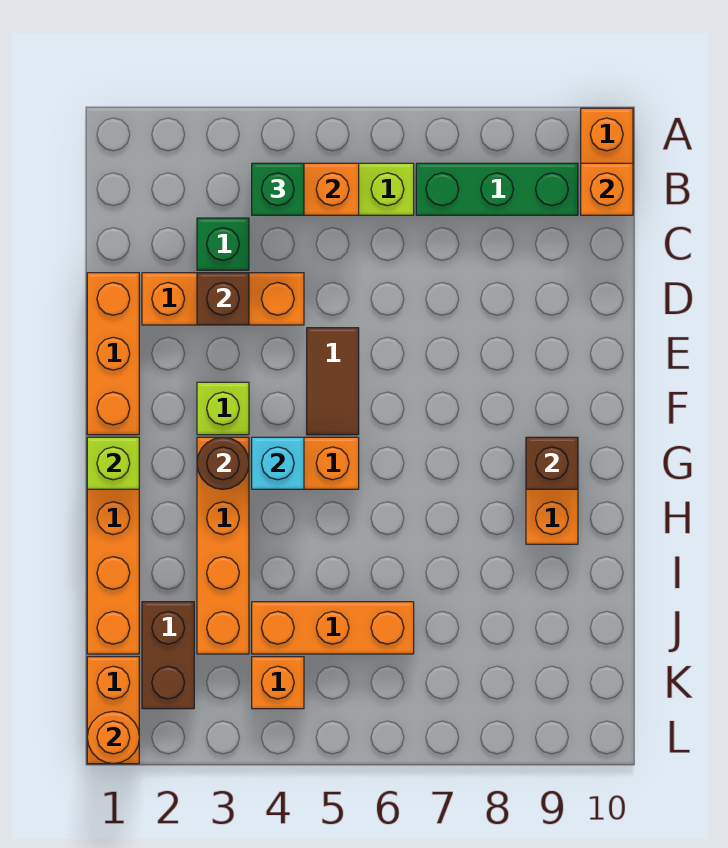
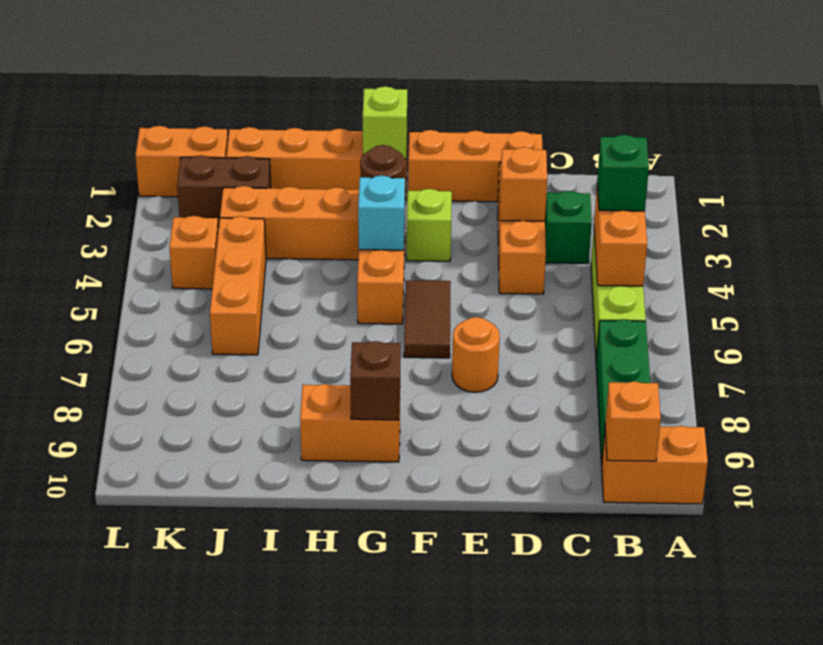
brown 1x1 brick [197,273,249,325] -> orange 1x1 brick [500,147,547,221]
brown 1x2 tile [307,328,359,435] -> brown 1x2 tile turned to [404,280,451,358]
orange 1x1 round brick [87,711,139,764] -> orange 1x1 round brick moved to [452,317,500,392]

